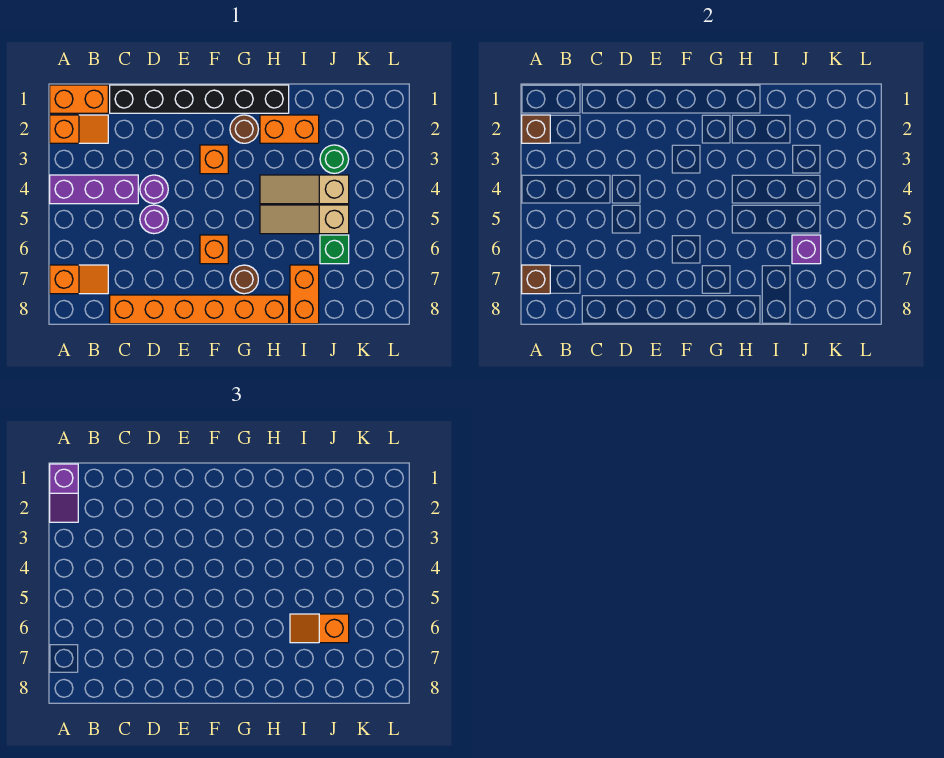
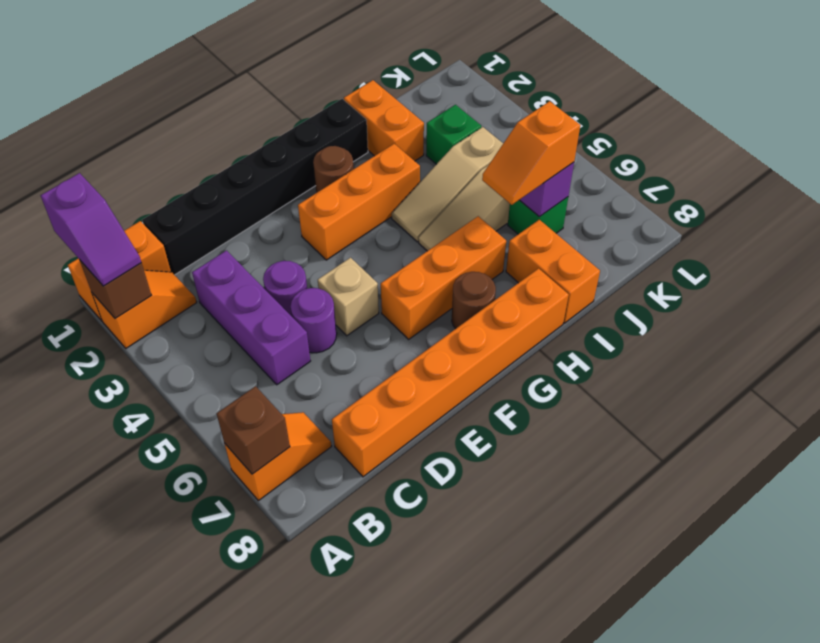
purple 1x3 brick [50,175,138,204] -> purple 1x3 brick turned to [192,250,310,385]
none -> tan 1x1 brick [318,258,379,336]
orange 1x1 brick [200,145,228,174] -> orange 1x3 brick [298,144,420,260]
orange 1x1 brick [200,235,228,264] -> orange 1x3 brick [381,216,506,339]
orange 1x2 brick [260,115,319,143] -> orange 1x2 brick turned to [344,80,424,161]
green 1x1 round brick [320,145,349,173] -> green 1x1 brick [426,105,481,164]

